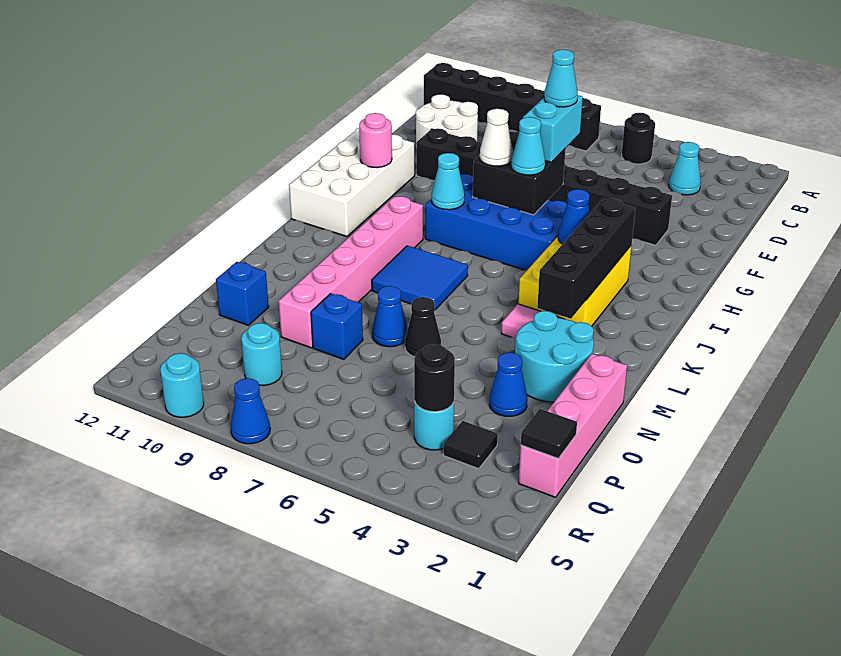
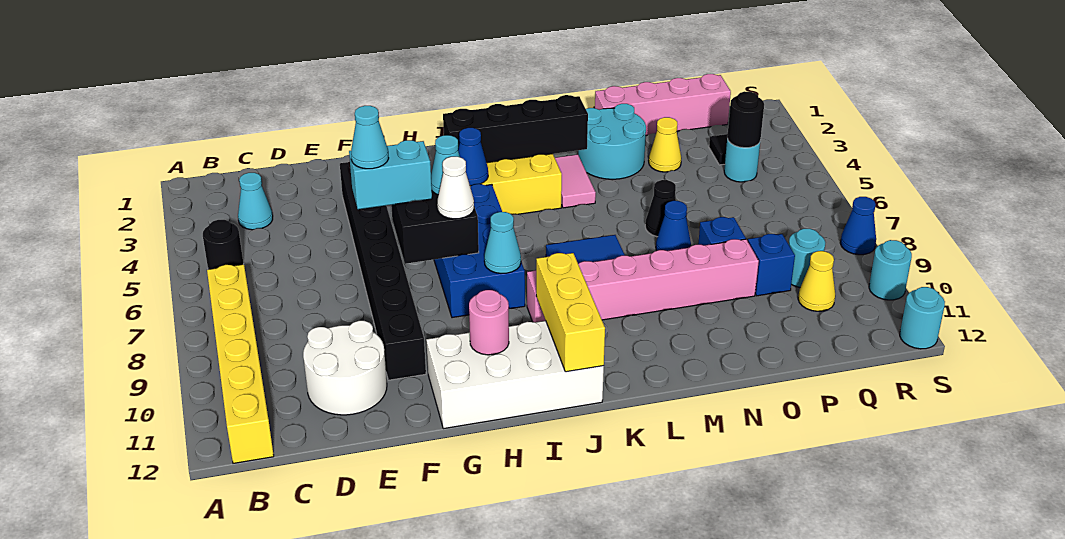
black 1x6 brick [424,63,601,151] -> yellow 1x6 brick [207,265,274,463]
none -> yellow 1x3 brick [536,253,605,372]
blue 1x1 cone [489,352,527,416] -> yellow 1x1 cone [649,117,681,172]
blue 1x1 brick [216,262,269,325] -> blue 1x1 brick moved to [748,234,795,296]
black 1x1 tile [521,409,577,459] -> none
none -> yellow 1x1 cone [798,251,835,311]
none -> cyan 1x1 round brick [900,287,945,349]

